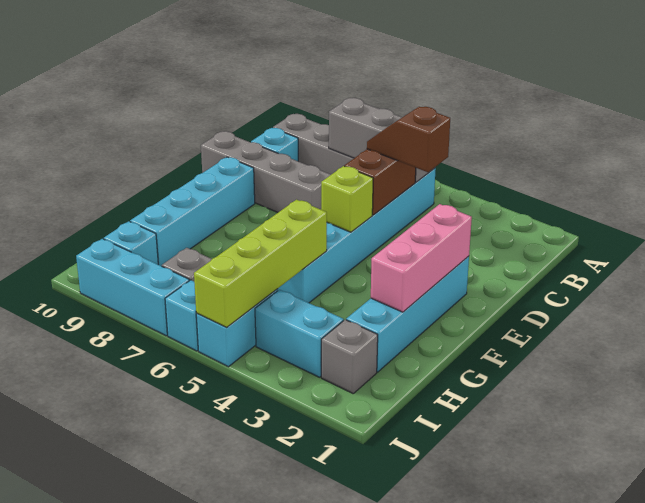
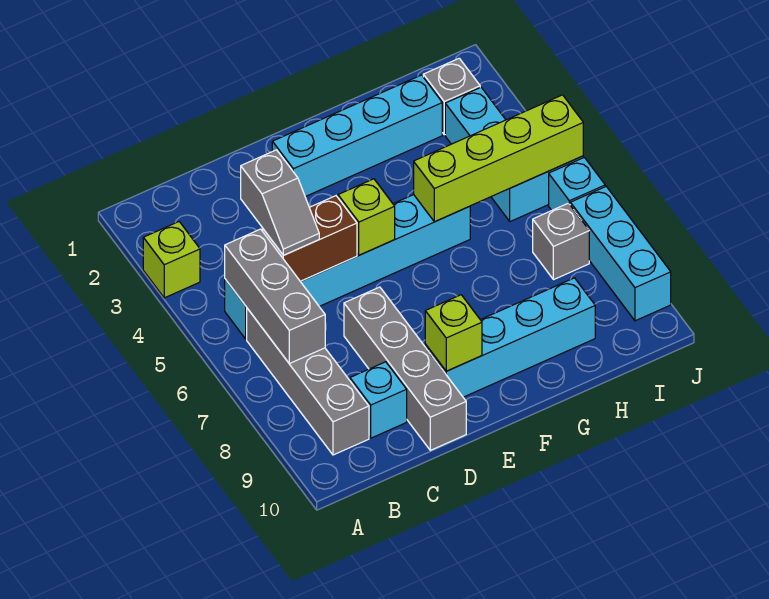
none -> lime 1x1 brick [143,222,200,298]
brown 1x2 slope [367,107,450,172] -> grey 1x2 slope [241,150,319,255]
pink 1x3 brick [371,204,472,312] -> none
none -> lime 1x1 brick [425,295,482,371]
cyan 1x1 brick [104,221,158,264] -> none

